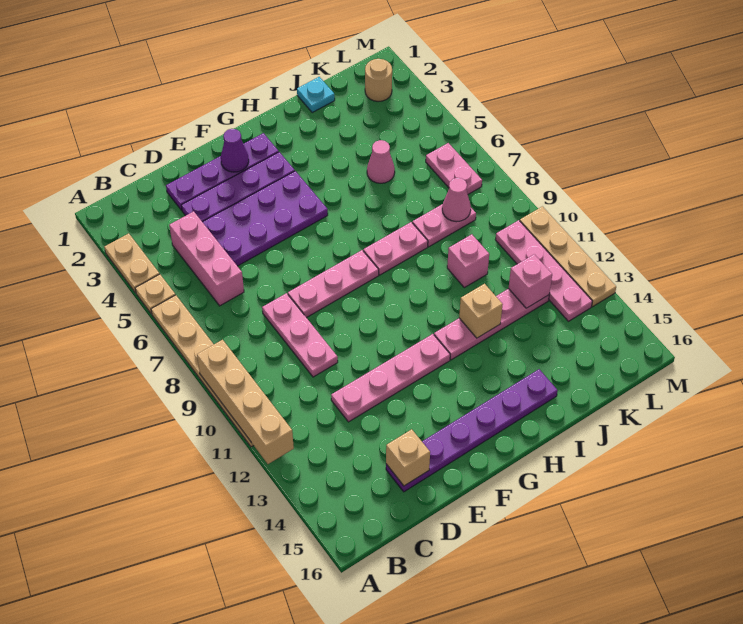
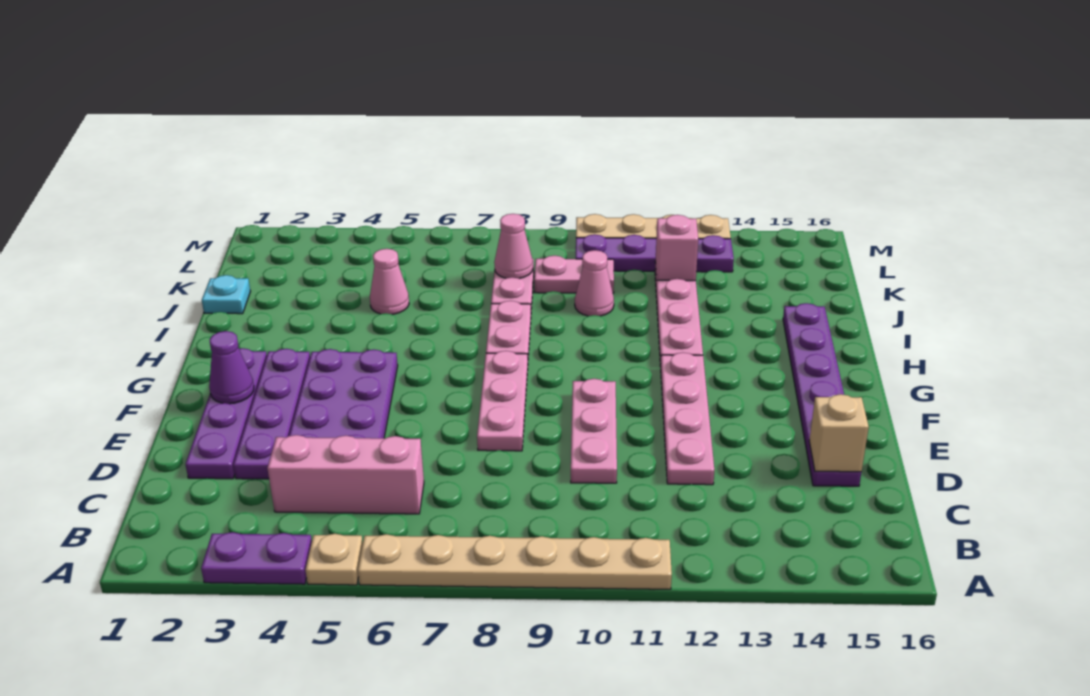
tan 1x2 plate [104,233,159,293] -> purple 1x2 plate [201,532,312,584]
tan 1x4 brick [197,340,294,464] -> none
pink 1x3 plate [262,293,338,377] -> pink 1x3 plate turned to [571,379,617,483]
tan 1x1 brick [459,284,503,338] -> none
pink 1x1 brick [447,234,489,288] -> pink 1x1 cone [575,250,614,316]
tan 1x1 round brick [365,59,392,102] -> none
pink 1x2 plate [426,143,482,194] -> pink 1x2 plate moved to [534,255,614,293]
pink 1x4 plate [495,220,592,321] -> purple 1x4 plate [576,234,734,272]

